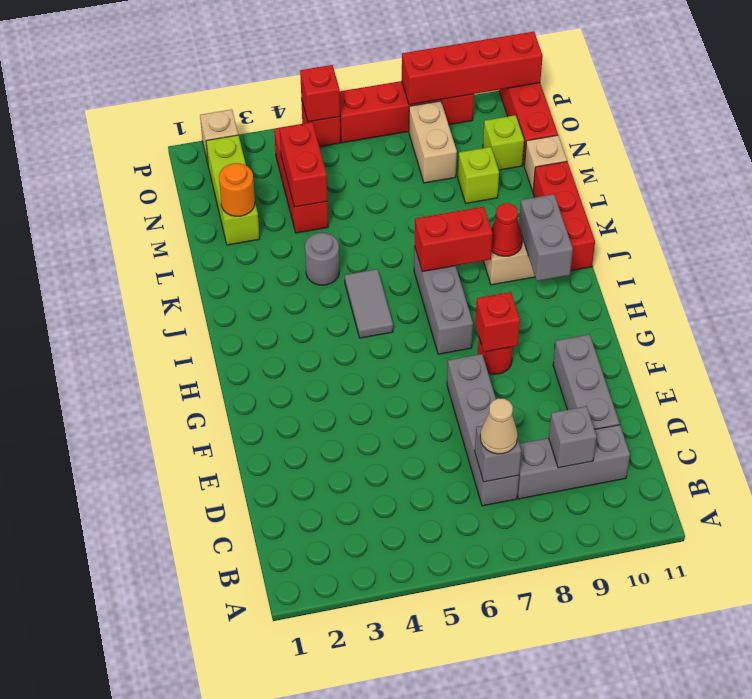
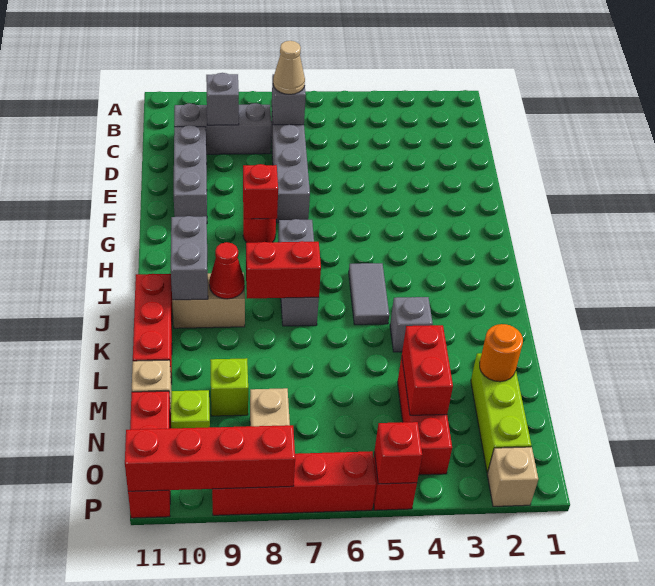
grey 1x1 round brick [305,233,339,285] -> grey 1x1 brick [390,297,433,352]

